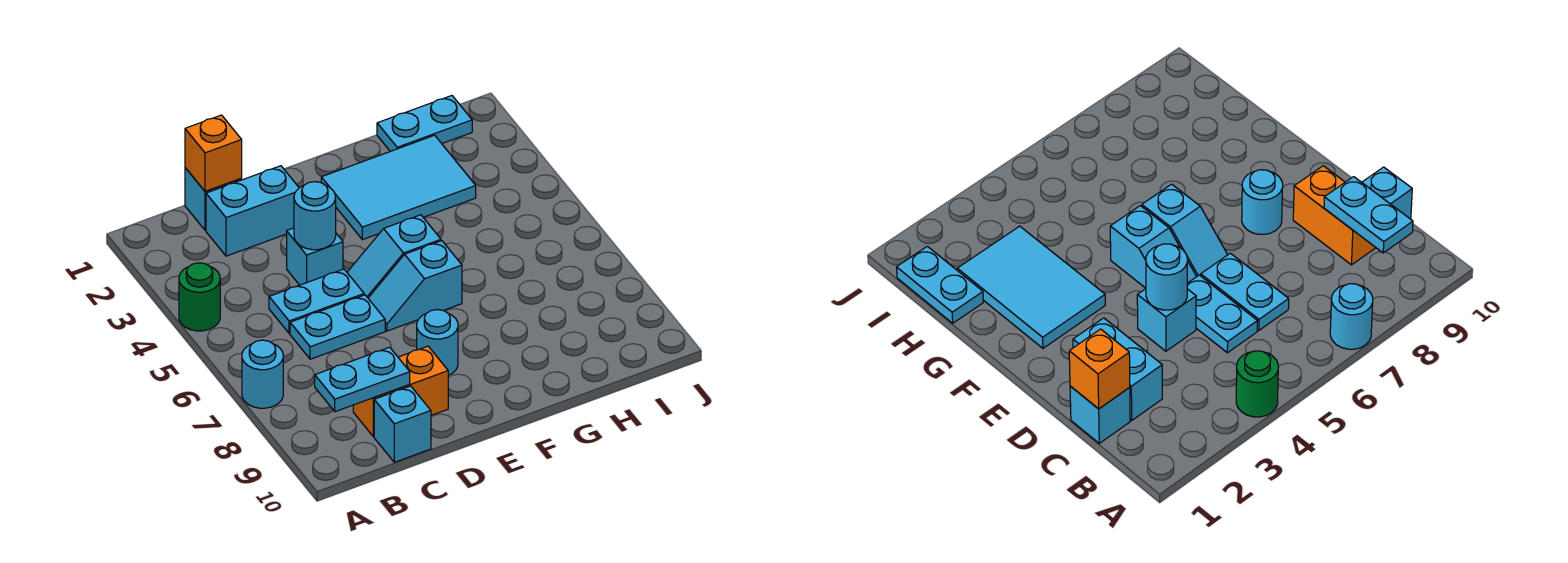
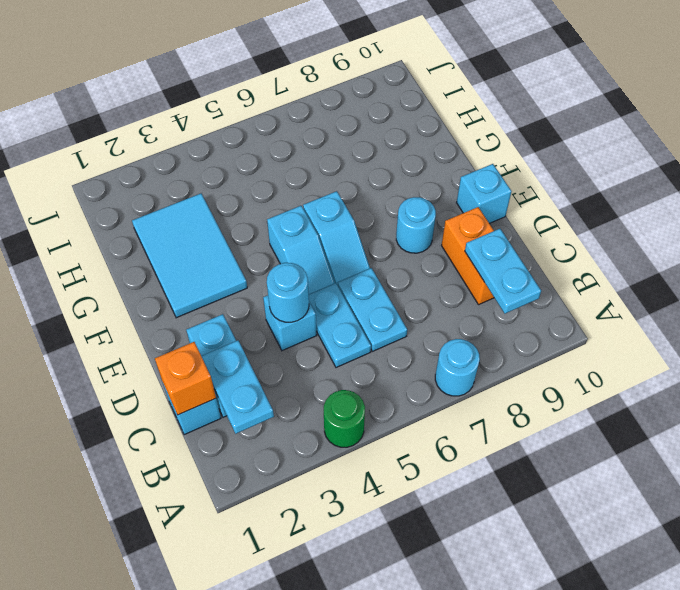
cyan 1x1 brick [374,386,431,462] -> cyan 1x1 brick moved to [457,164,511,223]
cyan 1x2 plate [377,96,472,151] -> cyan 1x2 plate moved to [201,340,274,434]

